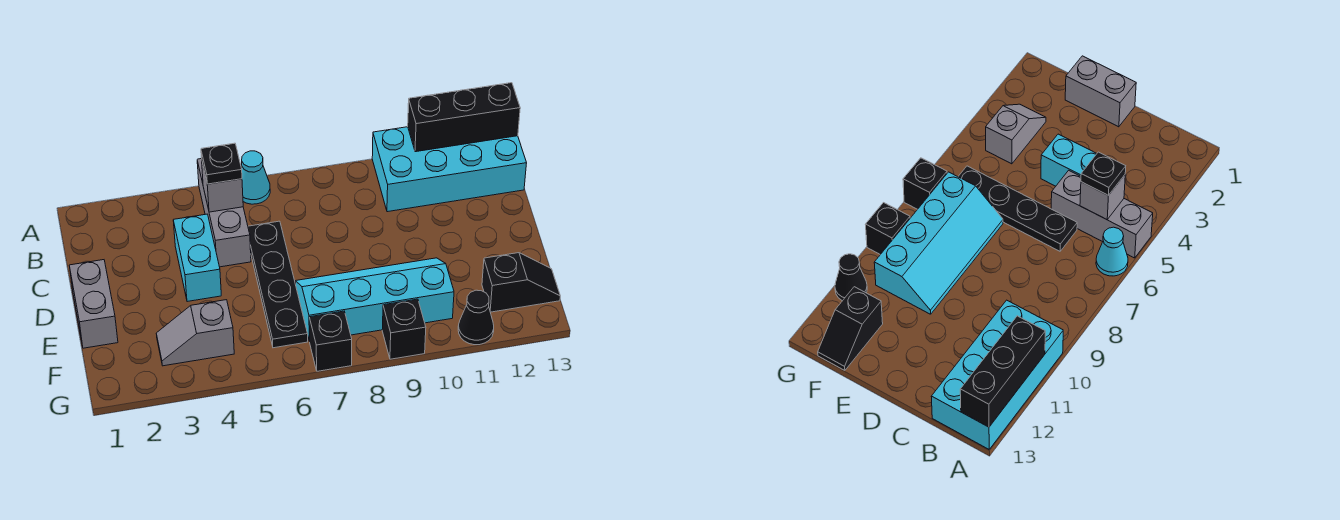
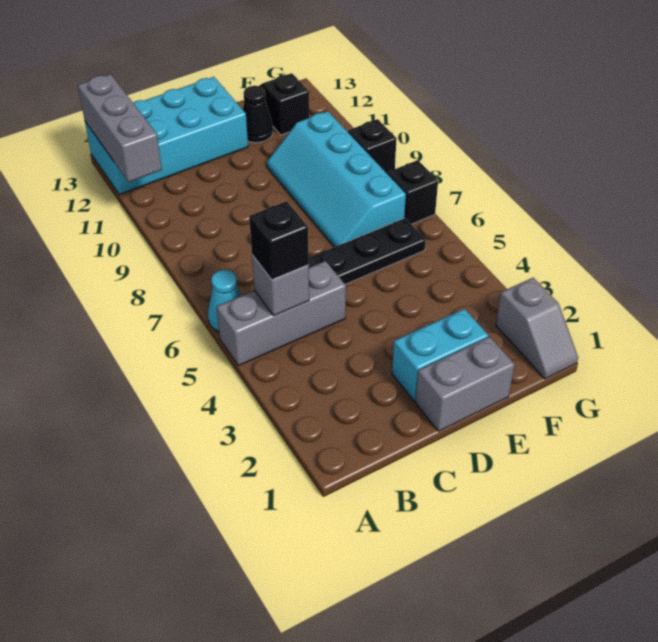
cyan 2x4 brick [372,127,527,212] -> cyan 2x4 brick turned to [85,77,248,194]
black 1x3 brick [408,83,520,152] -> grey 1x3 brick [78,74,162,182]
black 1x1 plate [201,143,242,184] -> black 1x1 brick [249,201,309,280]
cyan 1x2 brick [173,214,221,302] -> cyan 1x2 brick moved to [392,309,488,401]
grey 1x2 slope [156,300,234,366] -> grey 1x2 slope moved to [496,278,578,379]
black 1x1 cone [458,290,494,345] -> black 1x1 cone moved to [243,86,273,143]

